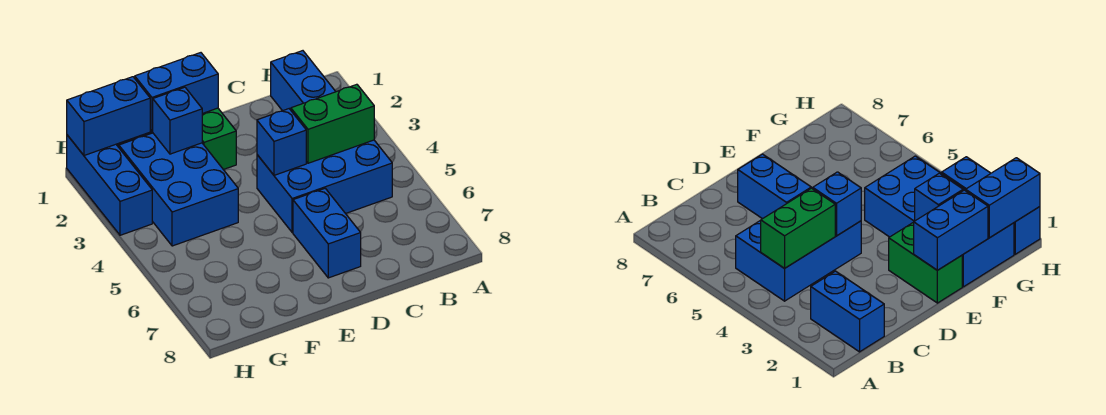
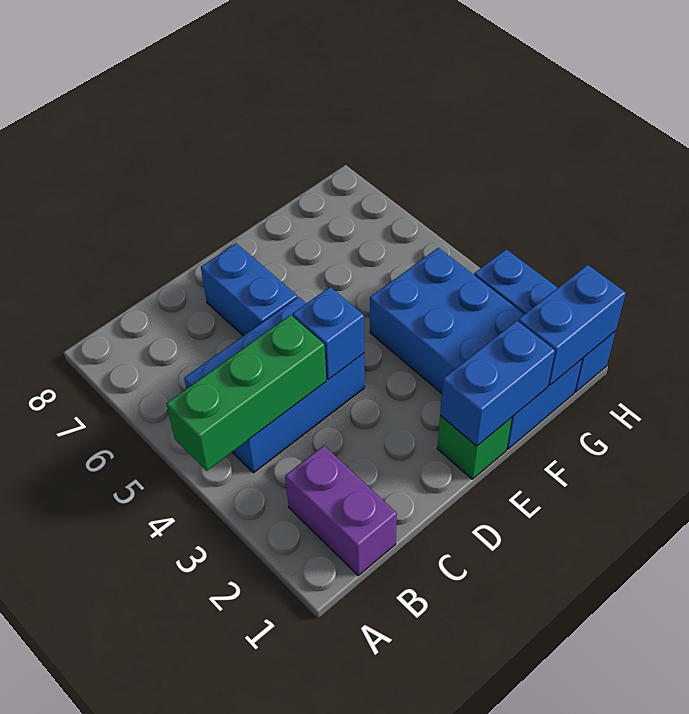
blue 1x2 brick [271,51,336,111] -> purple 1x2 brick [285,446,397,575]
green 1x2 brick [291,84,374,163] -> green 1x3 brick [166,315,326,471]
green 1x2 brick [202,108,236,170] -> green 1x1 brick [437,416,512,479]
blue 1x1 brick [152,87,202,154] -> none

